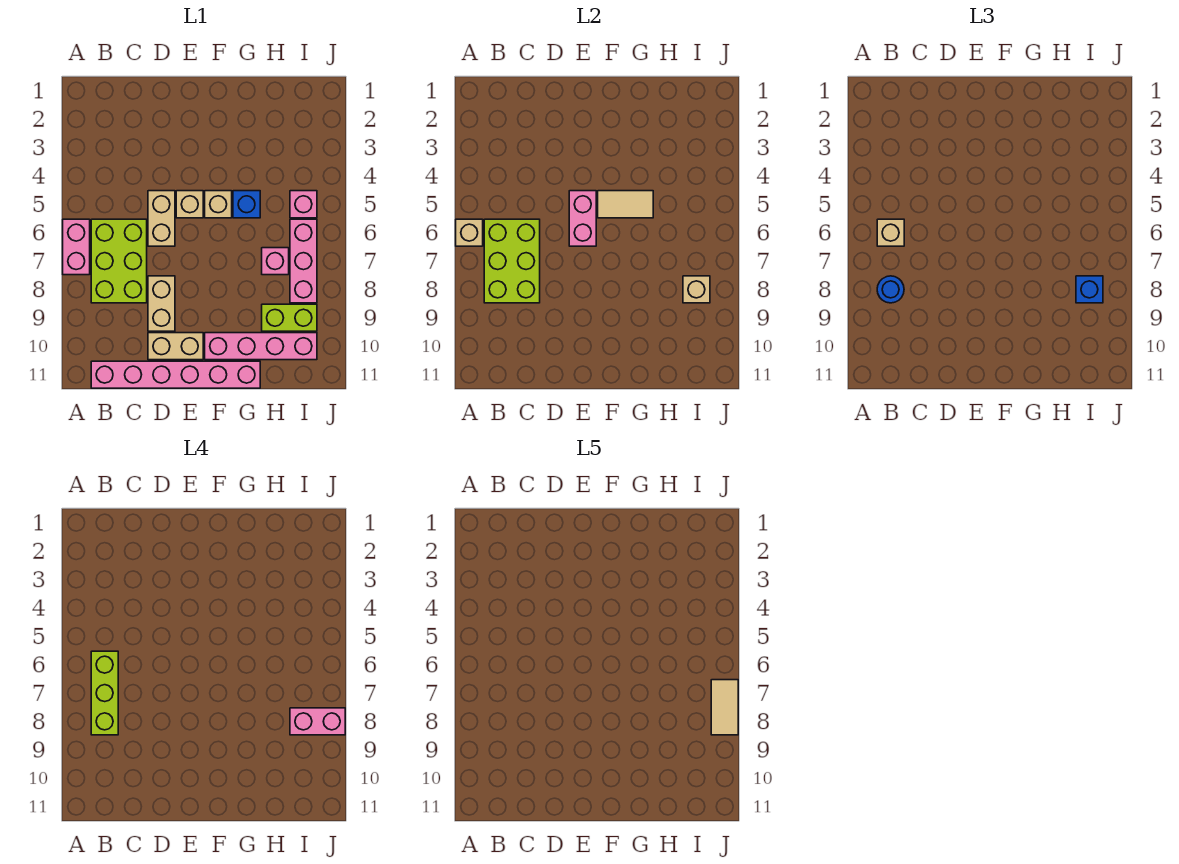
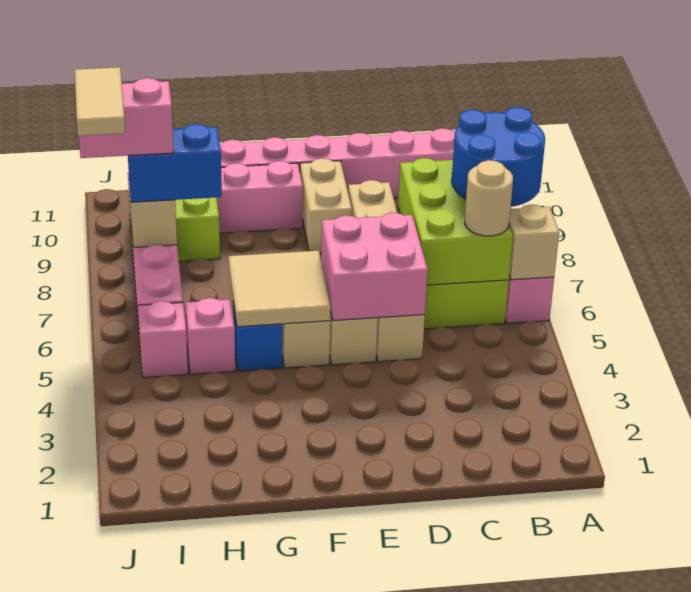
tan 1x1 brick [877,219,904,246] -> tan 1x1 round brick [465,160,513,236]
lime 1x3 brick [91,651,118,735] -> none
blue 1x1 round brick [877,276,904,303] -> blue 2x2 round brick [452,107,545,207]
tan 1x2 brick [148,333,203,360] -> tan 1x2 brick turned to [300,158,352,253]
pink 1x2 brick [569,191,596,246] -> pink 2x2 brick [321,213,428,320]
tan 1x2 tile [598,191,653,218] -> tan 2x2 tile [229,251,331,327]
pink 1x1 brick [262,248,289,275] -> pink 1x1 brick moved to [186,298,235,374]
blue 1x1 brick [1076,276,1103,303] -> blue 1x2 brick [128,124,222,202]

